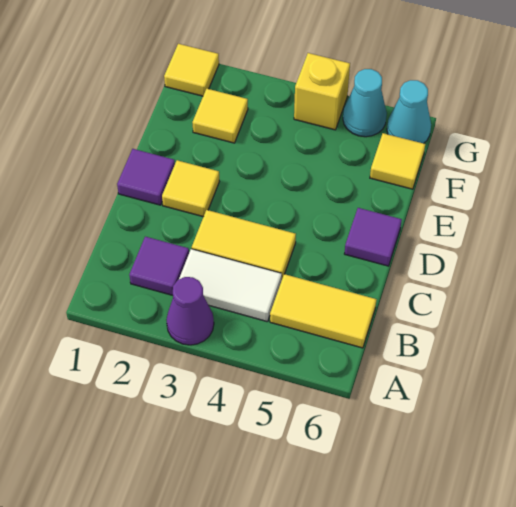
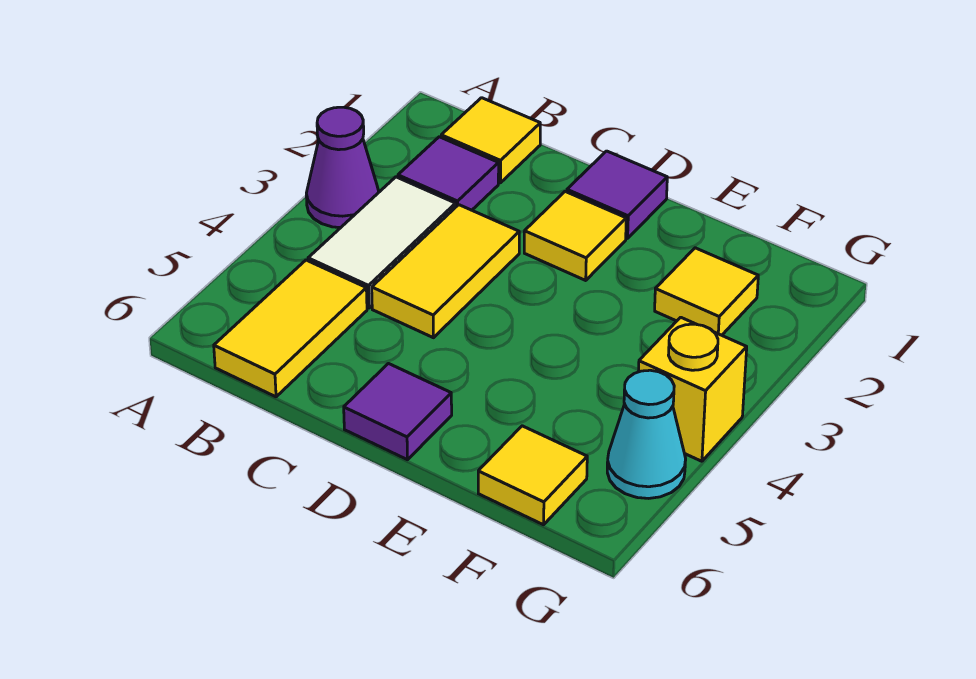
yellow 1x1 tile [164,44,219,96] -> yellow 1x1 tile moved to [441,98,540,183]
cyan 1x1 cone [387,80,431,143] -> none

